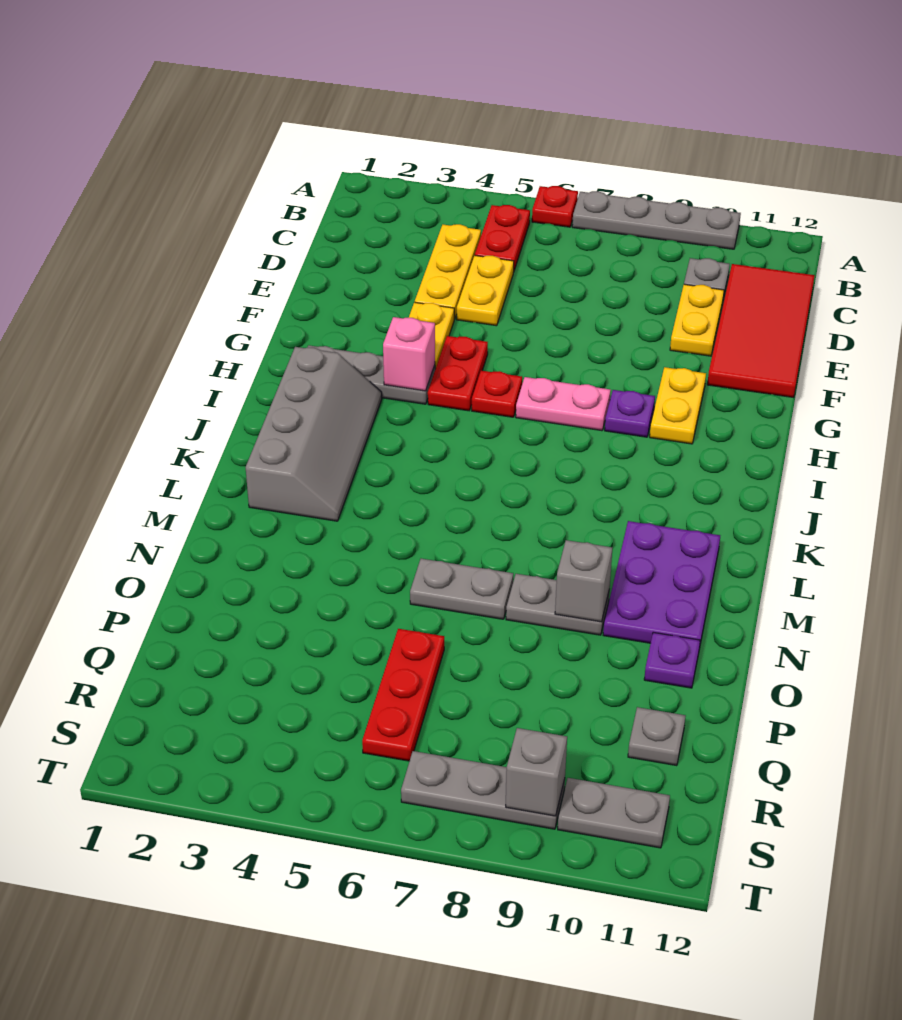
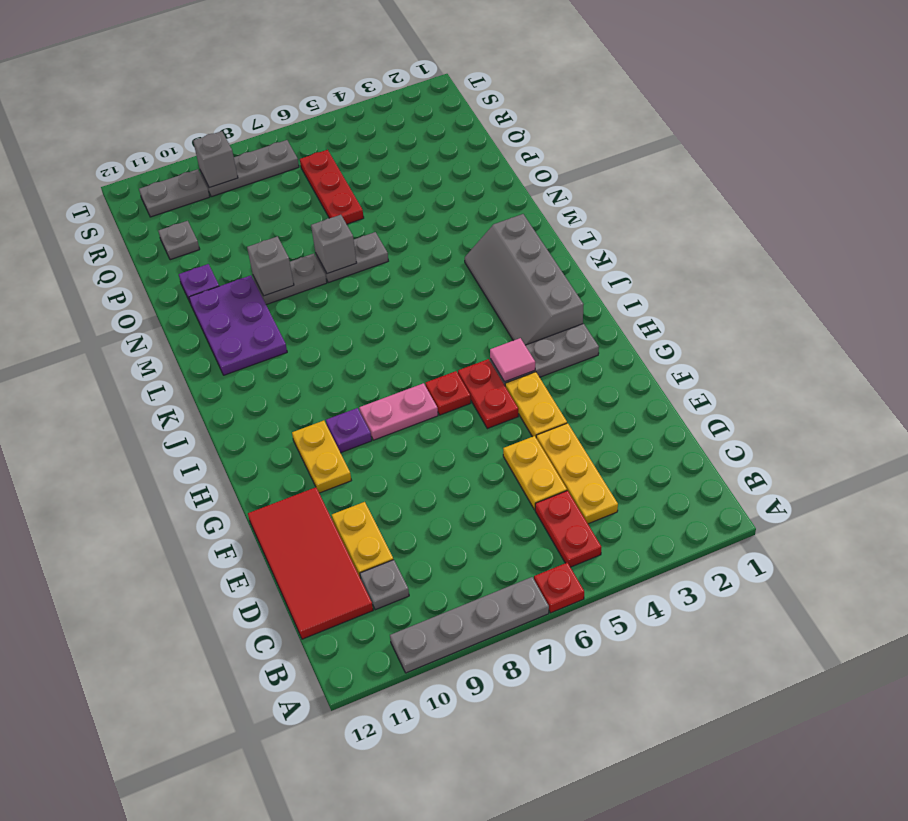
pink 1x1 brick [383,317,435,391] -> pink 1x1 tile [490,338,535,382]
none -> grey 1x1 brick [311,215,357,274]

